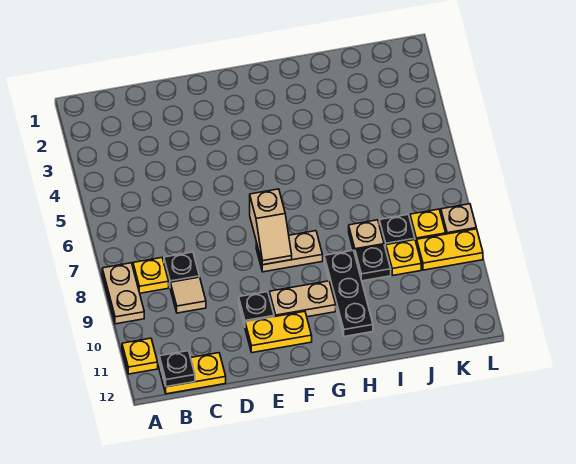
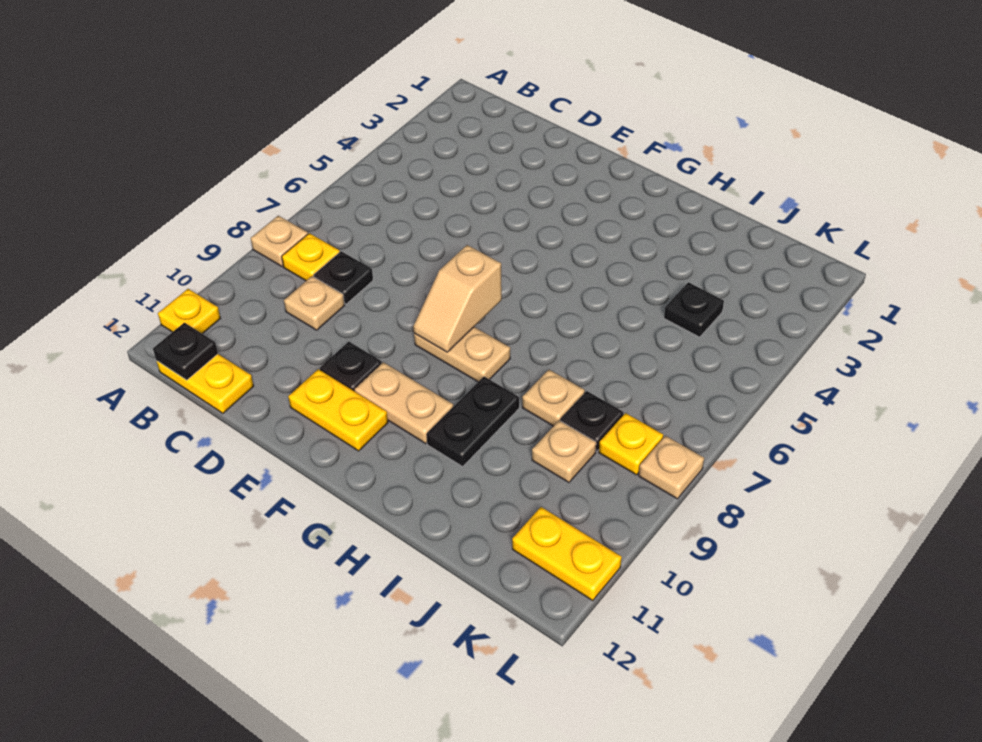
tan 1x2 plate [102,263,144,324] -> tan 1x1 plate [251,216,308,267]
tan 1x1 tile [170,277,206,313] -> tan 1x1 plate [284,276,345,330]
black 1x3 plate [324,250,373,337] -> black 1x2 plate [427,377,519,467]
black 1x1 plate [355,245,391,281] -> black 1x1 plate moved to [664,282,724,337]
yellow 1x1 plate [386,240,421,276] -> tan 1x1 plate [532,420,596,482]
yellow 1x2 plate [417,229,483,270] -> yellow 1x2 plate moved to [512,507,622,601]

